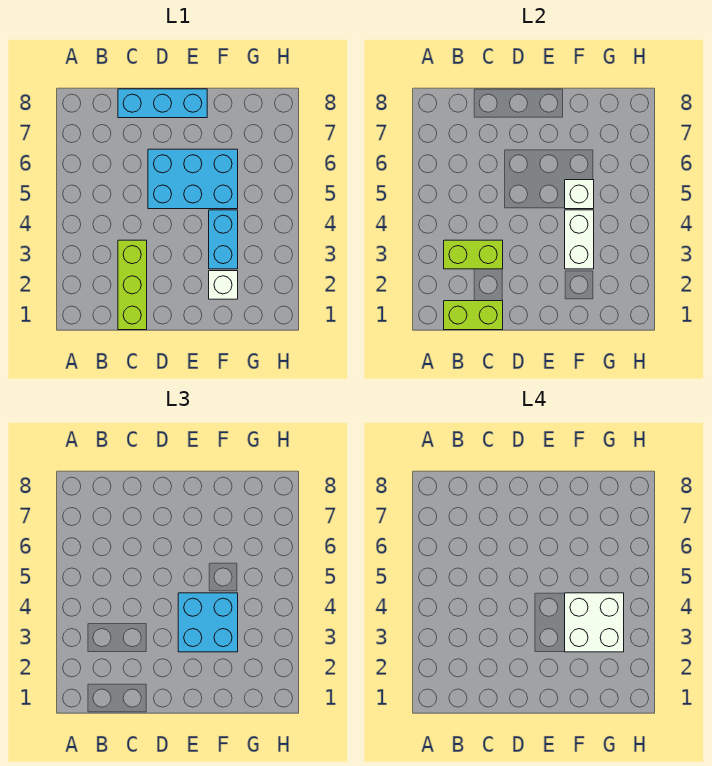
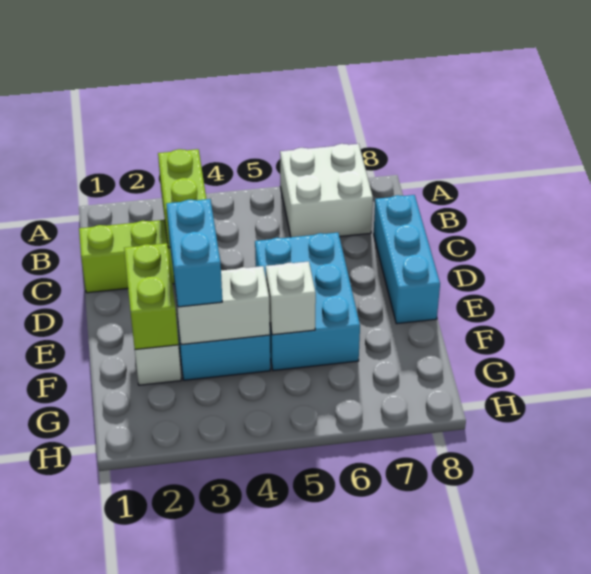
lime 1x2 brick [444,301,503,330] -> lime 1x2 brick moved to [124,243,178,349]
cyan 2x2 brick [178,593,238,652] -> cyan 1x2 brick [166,199,222,307]
white 2x2 brick [565,593,624,652] -> white 2x2 brick moved to [280,144,373,237]

